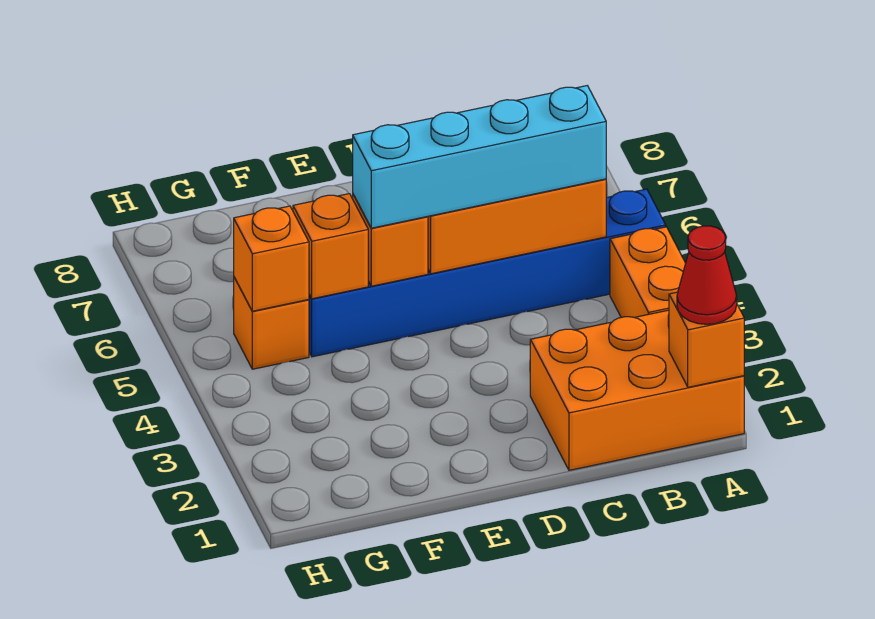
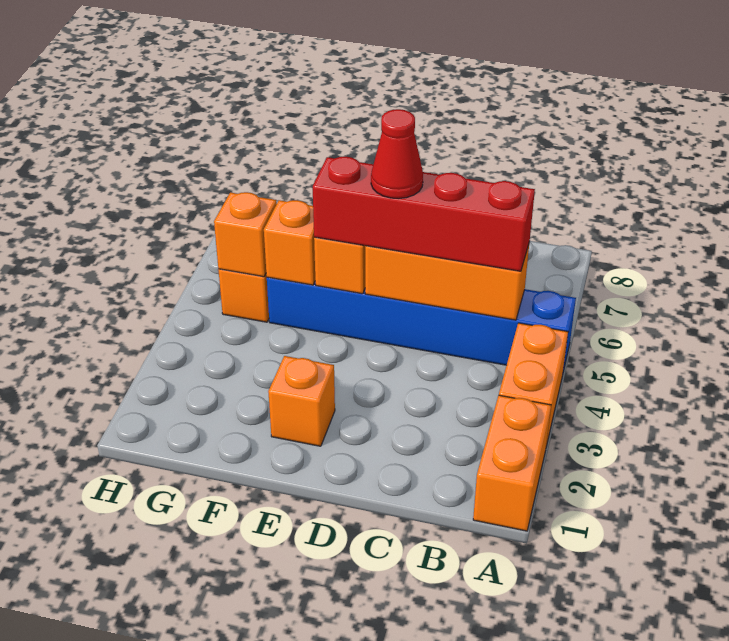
orange 2x3 brick [530,310,744,470] -> orange 1x2 brick [473,395,551,531]
orange 1x1 brick [669,292,744,387] -> orange 1x1 brick moved to [268,356,335,446]
red 1x1 cone [677,226,737,324] -> red 1x1 cone moved to [371,109,423,199]
cyan 1x4 brick [353,86,606,228] -> red 1x4 brick [313,157,535,271]

